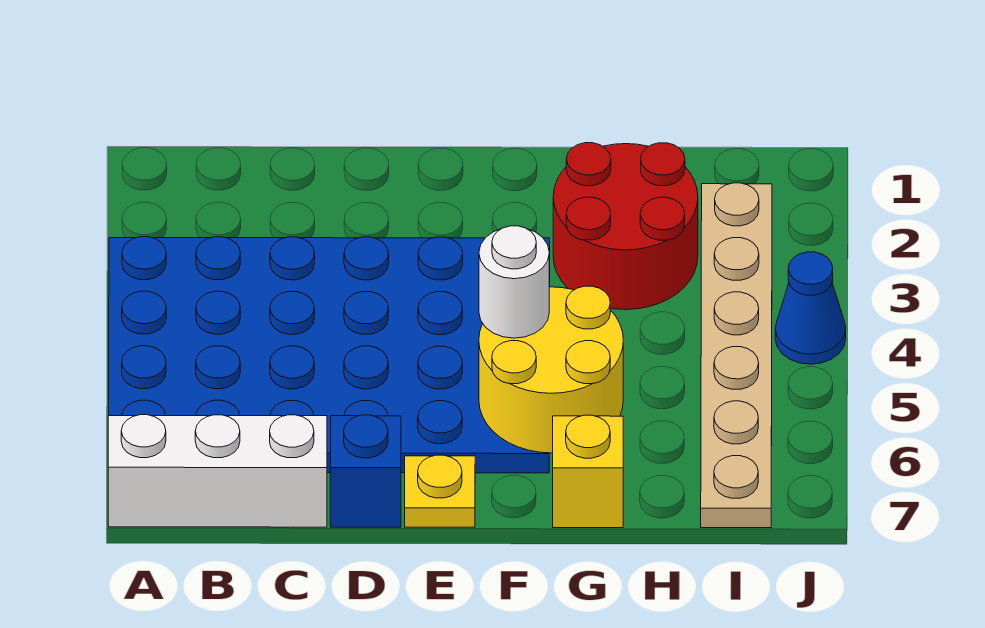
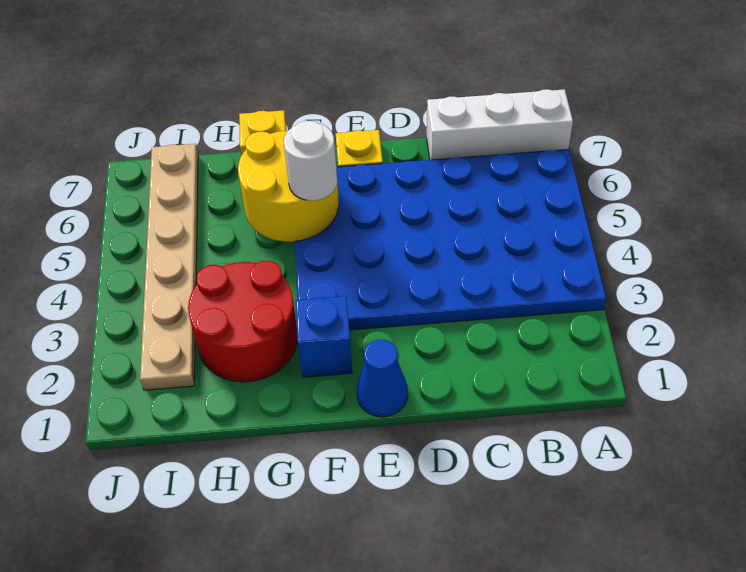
blue 1x1 brick [330,415,401,527] -> blue 1x1 brick moved to [296,296,353,377]
blue 1x1 cone [775,252,846,364] -> blue 1x1 cone moved to [357,340,408,417]

